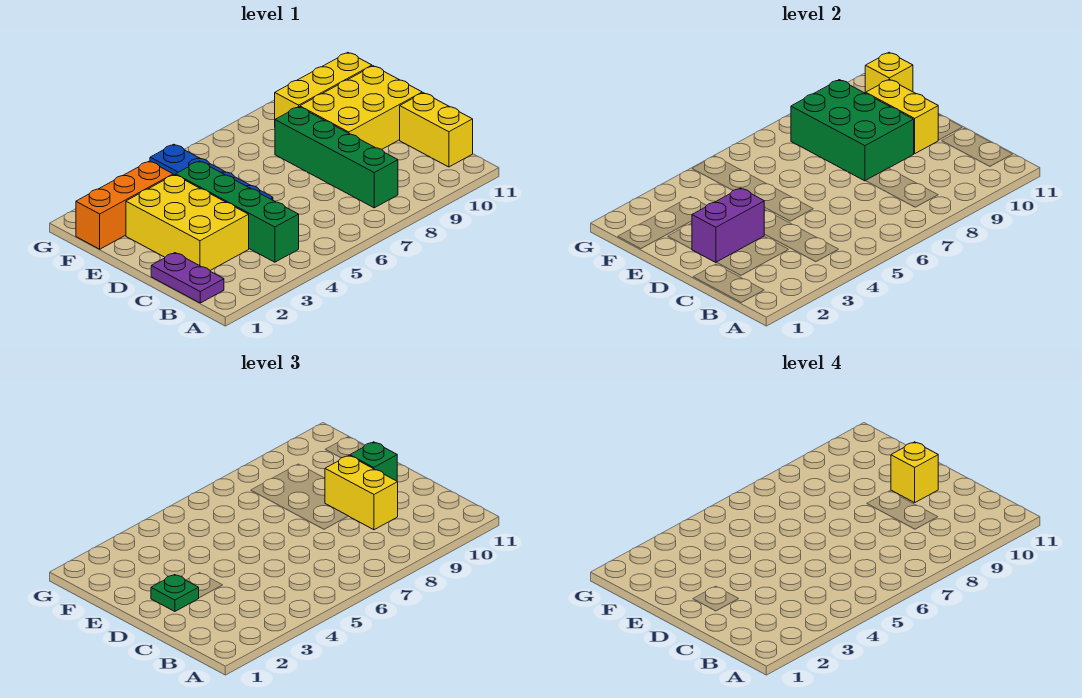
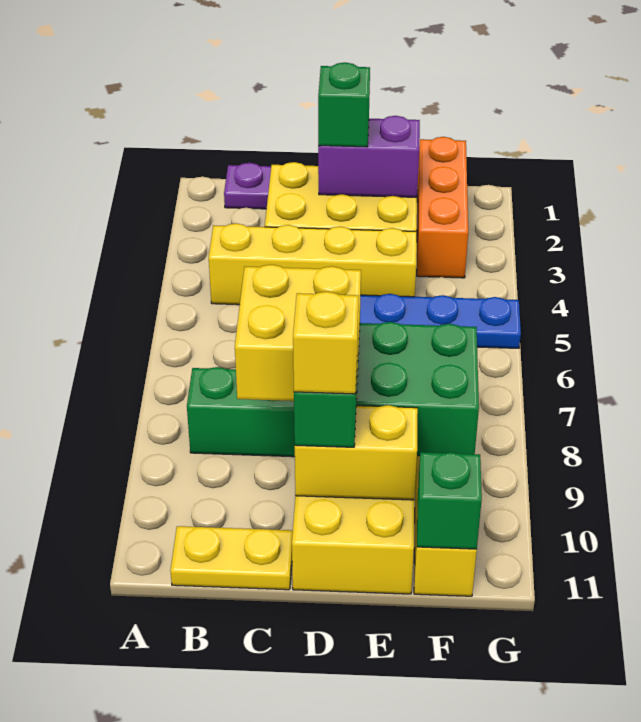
green 1x4 brick [176,161,299,262] -> yellow 1x4 brick [209,223,417,305]
yellow 1x2 brick [400,93,473,167] -> yellow 1x2 plate [170,526,293,590]
yellow 1x2 brick [325,456,398,530] -> yellow 2x2 brick [235,265,361,401]
purple 1x2 brick [692,188,765,262] -> purple 1x2 brick turned to [318,116,420,197]
green 1x1 plate [151,575,199,611] -> green 1x1 brick [318,62,370,147]
yellow 1x1 brick [865,53,913,93] -> green 1x1 brick [417,452,482,549]

